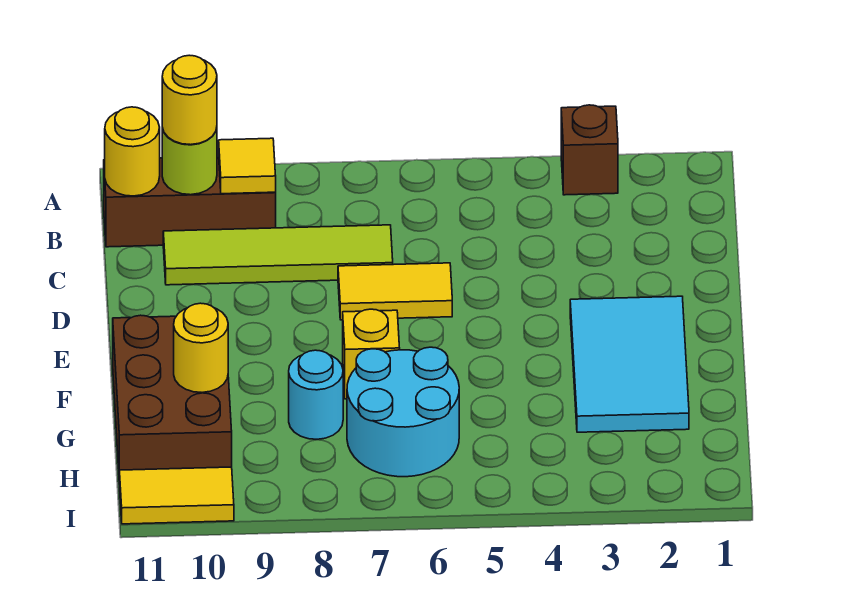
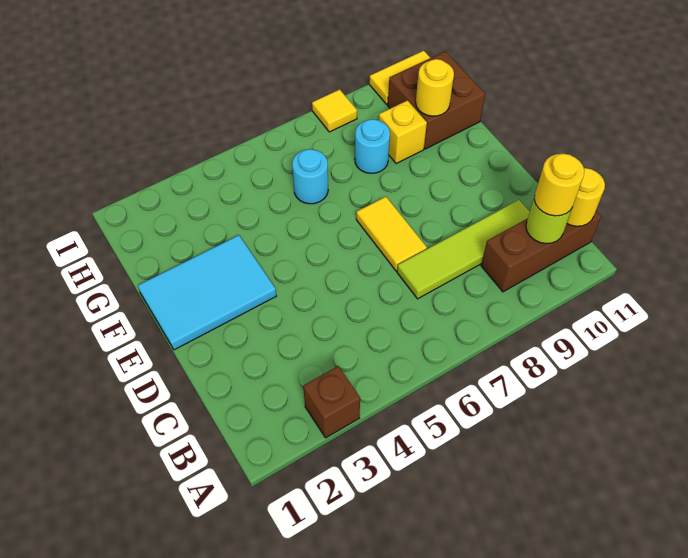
yellow 1x1 tile [219,138,276,194] -> yellow 1x1 tile moved to [312,89,357,132]
yellow 1x2 tile [338,263,452,320] -> yellow 1x2 tile turned to [356,197,427,271]
cyan 2x3 tile [570,296,689,432] -> cyan 2x3 tile turned to [138,235,276,350]
yellow 1x1 brick [343,309,400,399] -> yellow 1x1 brick moved to [379,100,427,164]
brown 2x3 brick [113,315,232,484] -> brown 2x2 brick [388,51,485,149]
cyan 2x2 round brick [347,347,459,477] -> cyan 1x1 round brick [292,149,328,204]

